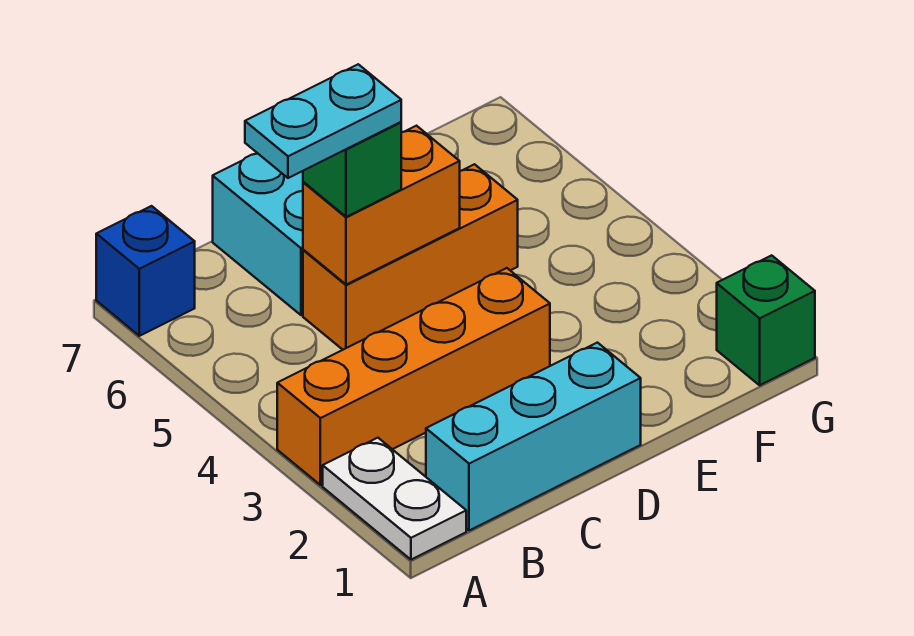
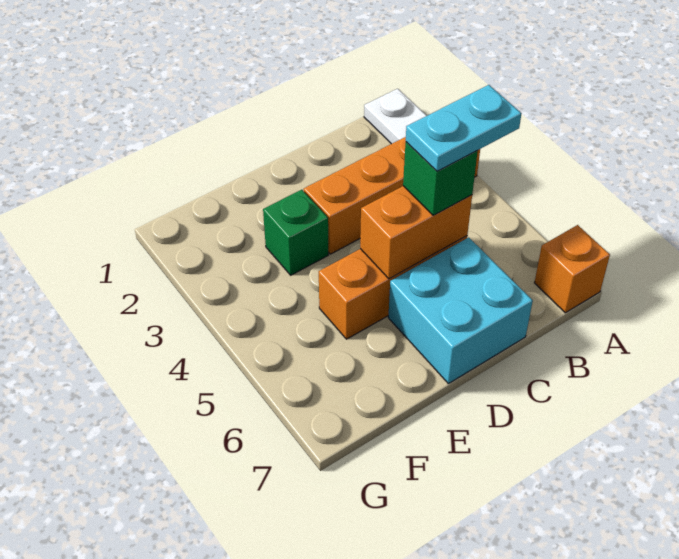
blue 1x1 brick [96,206,195,336] -> orange 1x1 brick [534,225,610,313]
cyan 1x3 brick [426,343,641,531] -> none
green 1x1 brick [717,255,815,385] -> green 1x1 brick moved to [263,190,328,275]

